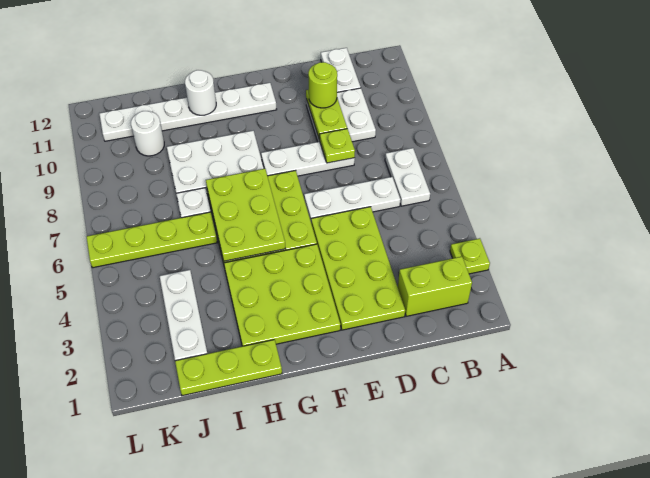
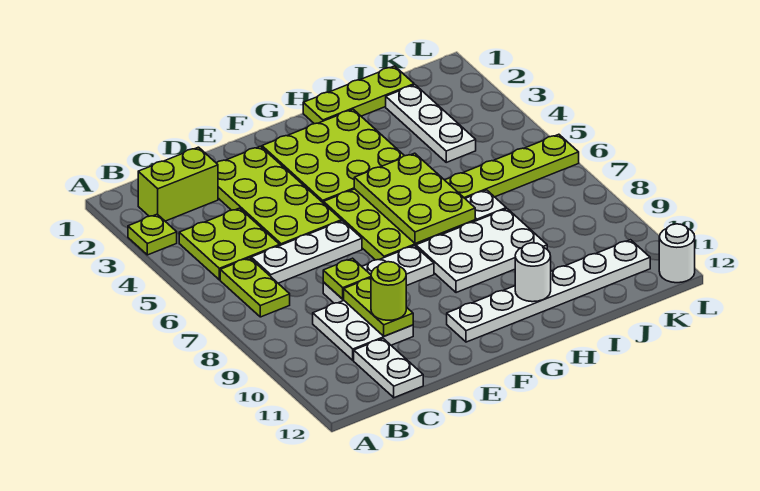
none -> lime 2x2 plate [179,208,280,280]
white 1x2 plate [385,148,430,206] -> lime 1x2 plate [220,258,290,317]
white 1x1 round brick [131,111,164,156] -> white 1x1 round brick moved to [659,224,695,283]

